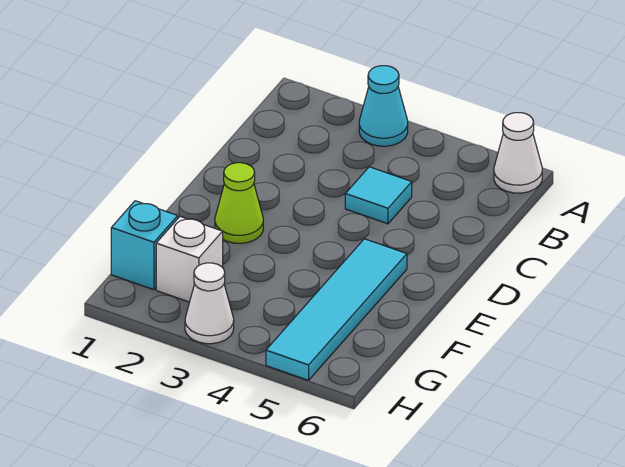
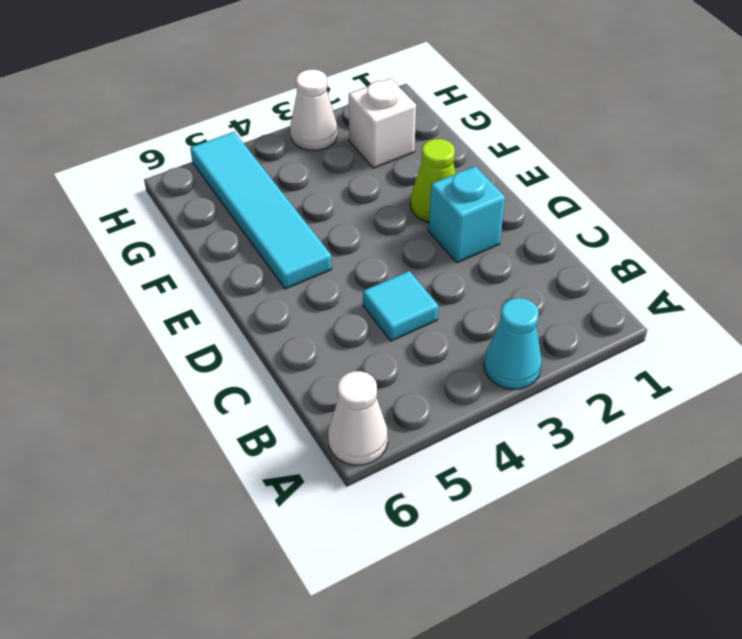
cyan 1x1 brick [111,201,178,290] -> cyan 1x1 brick moved to [429,166,505,263]

